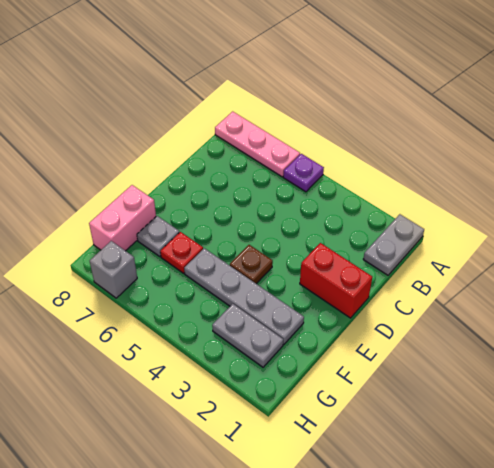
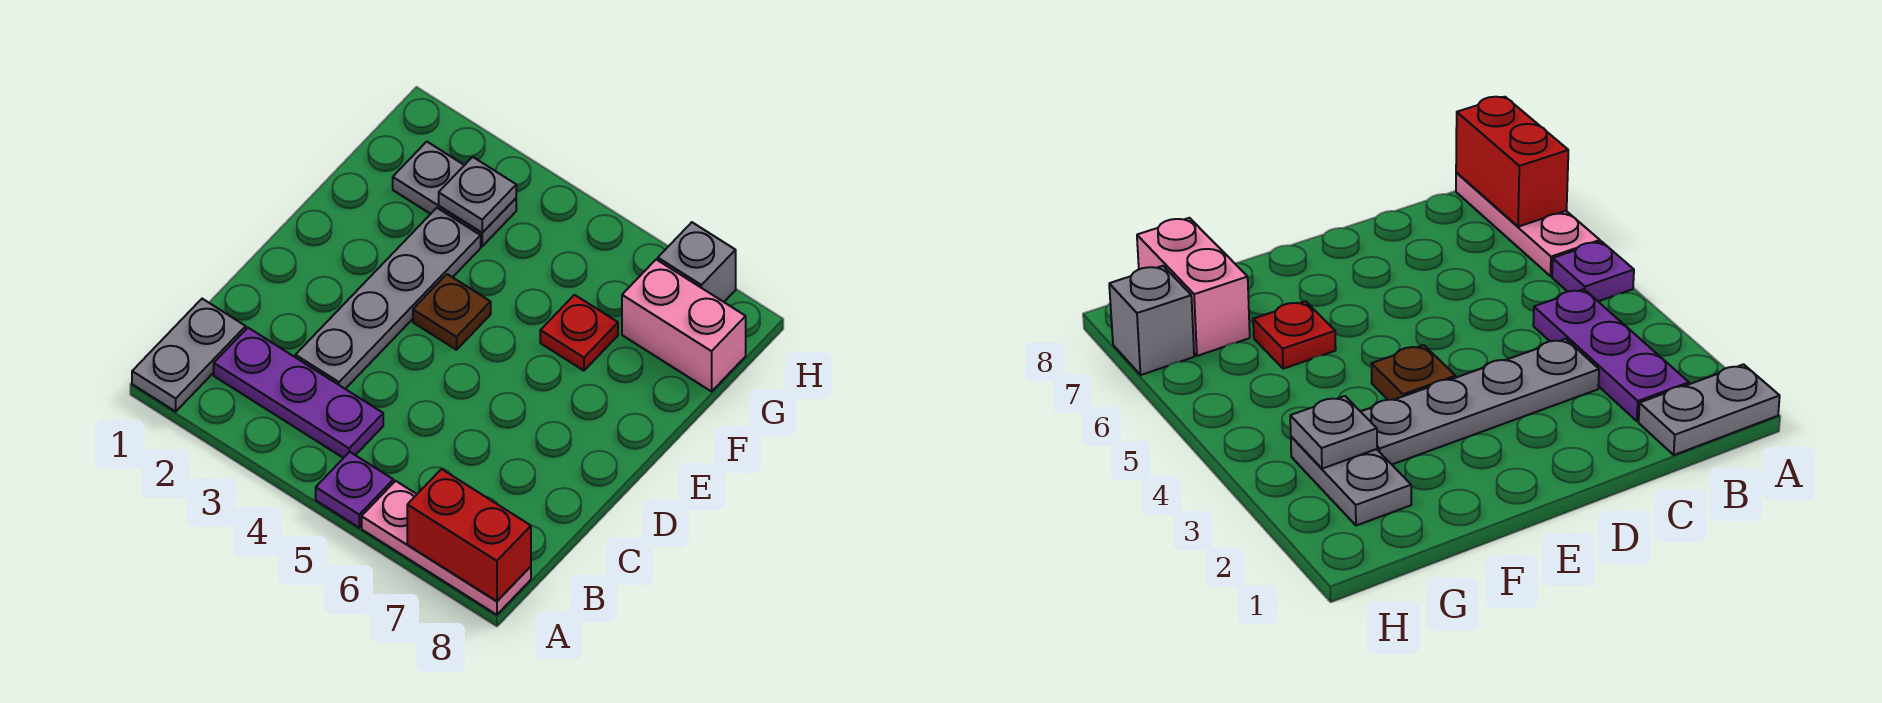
none -> purple 1x3 plate [214,328,383,458]
red 1x2 brick [300,243,372,318] -> red 1x2 brick moved to [407,469,531,601]
grey 1x4 plate [184,248,304,344] -> grey 1x4 plate turned to [295,208,481,389]
grey 1x1 plate [137,216,179,257] -> grey 1x1 plate moved to [439,157,516,233]
pink 1x2 brick [89,185,156,251] -> pink 1x2 brick turned to [622,260,746,391]

